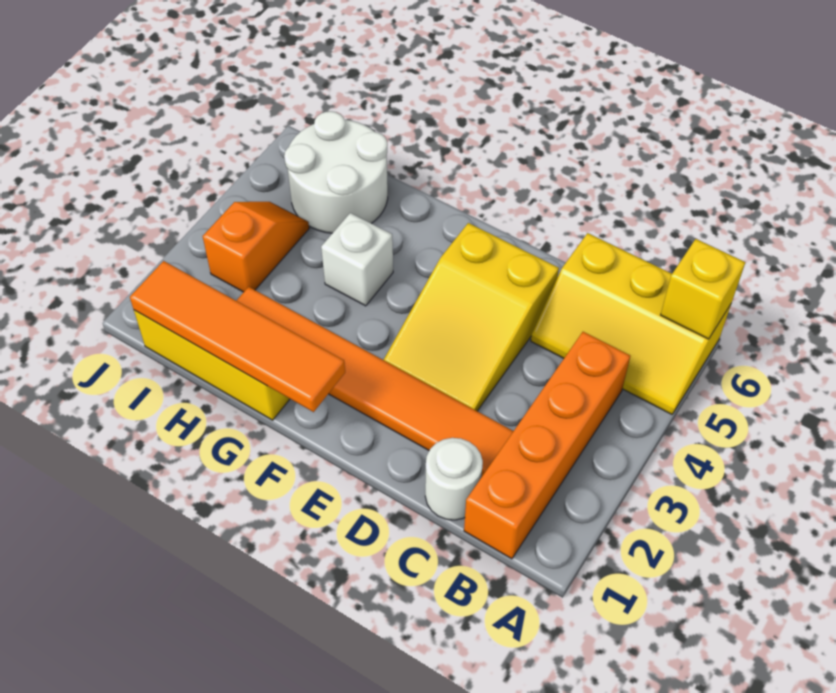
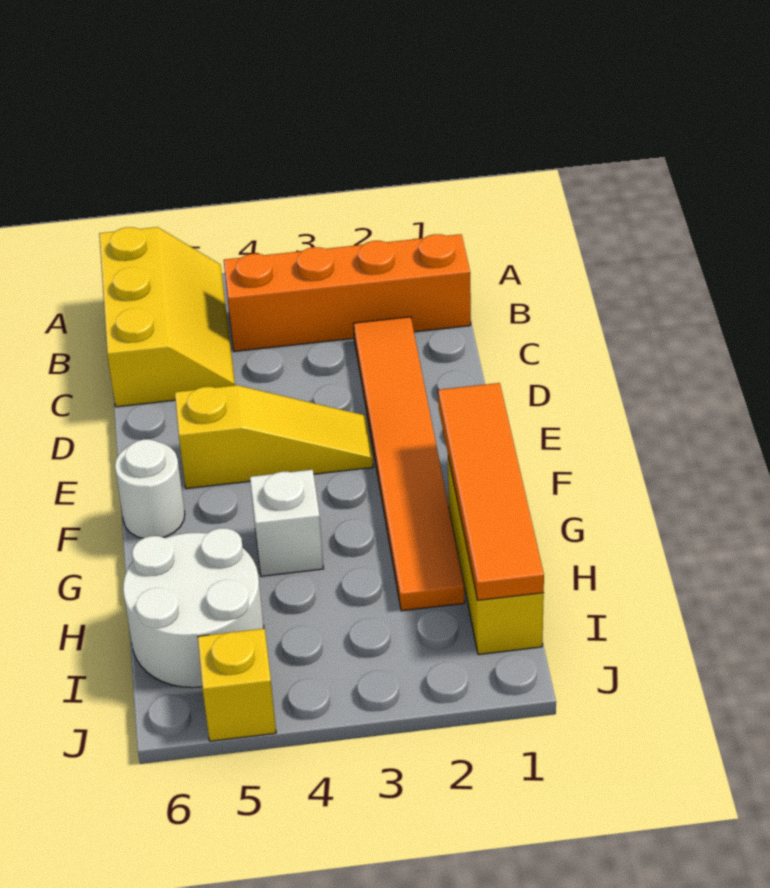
yellow 1x1 brick [661,239,745,339] -> yellow 1x1 brick moved to [198,629,276,741]
white 1x1 round brick [425,438,483,520] -> white 1x1 round brick moved to [115,439,185,538]
yellow 2x3 slope [384,223,559,411] -> yellow 1x3 slope [175,385,373,489]
orange 1x2 slope [203,202,309,292] -> none

